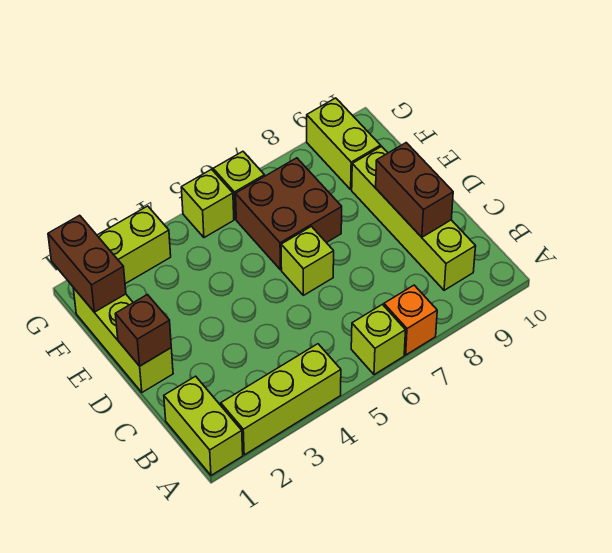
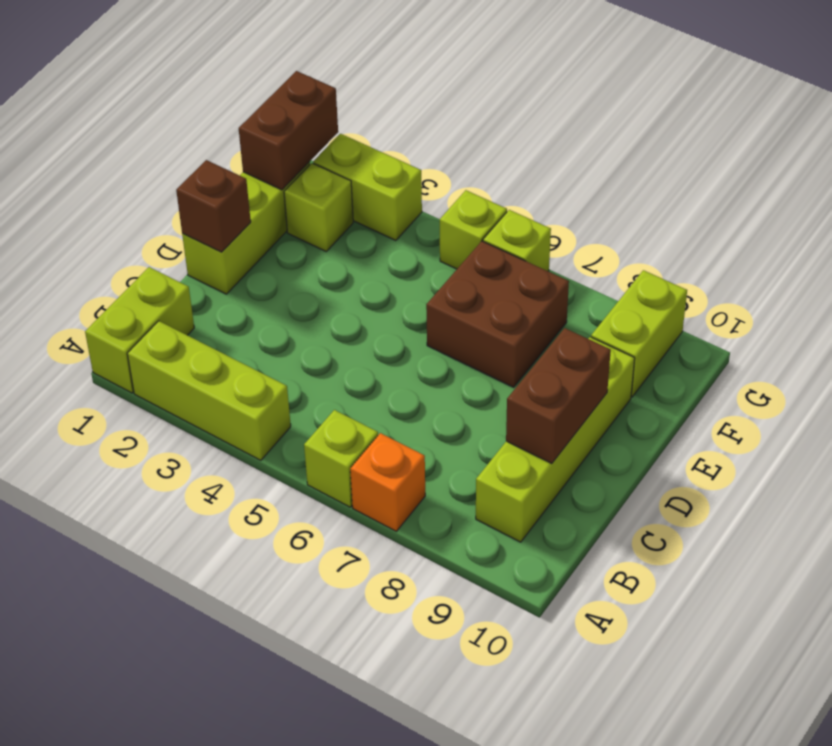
lime 1x1 brick [281,226,334,295] -> lime 1x1 brick moved to [284,163,353,251]

